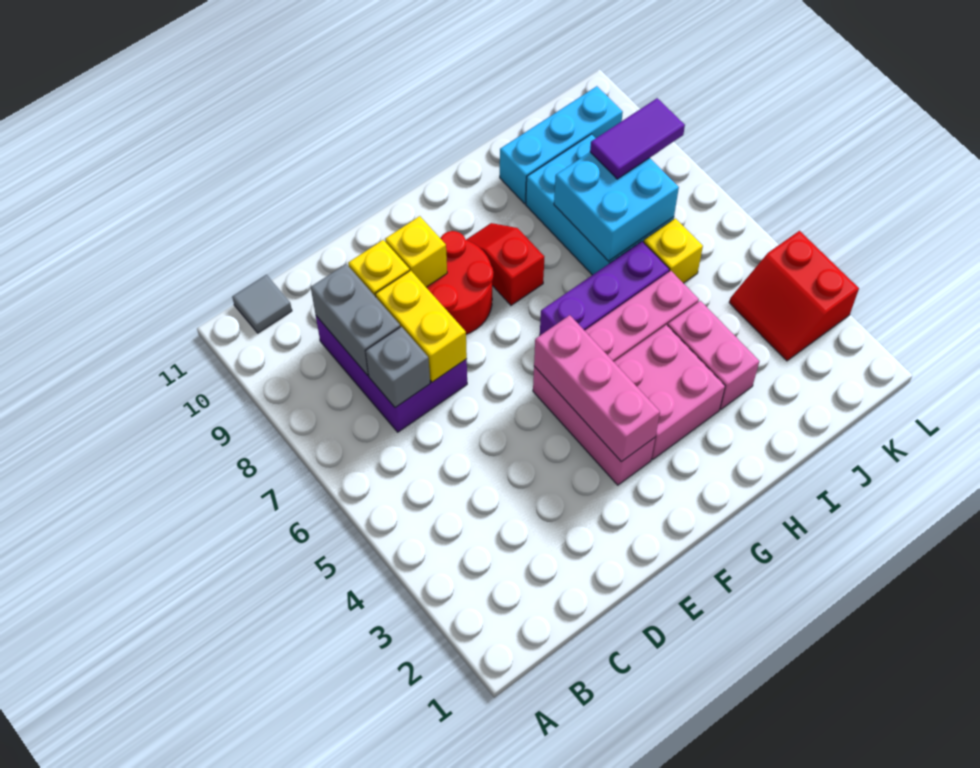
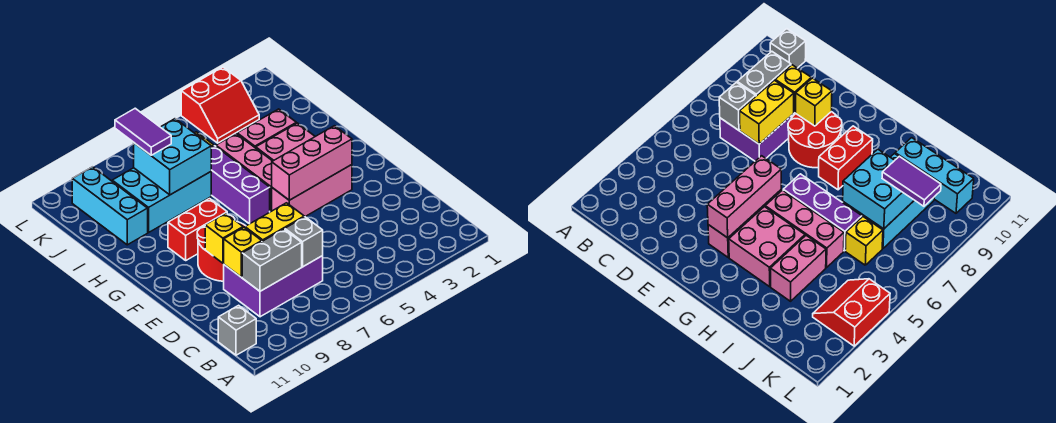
grey 1x1 tile [232,275,292,333] -> grey 1x1 brick [218,305,256,355]
red 1x2 slope [466,223,544,305] -> red 1x2 brick [168,199,227,260]

